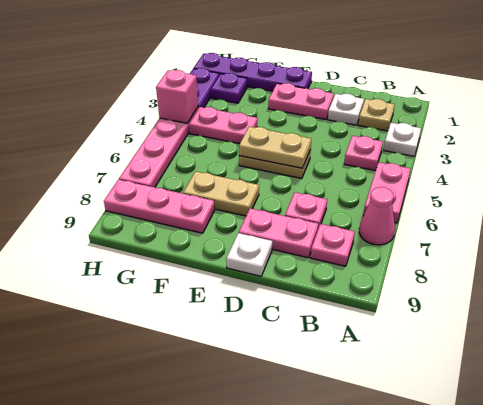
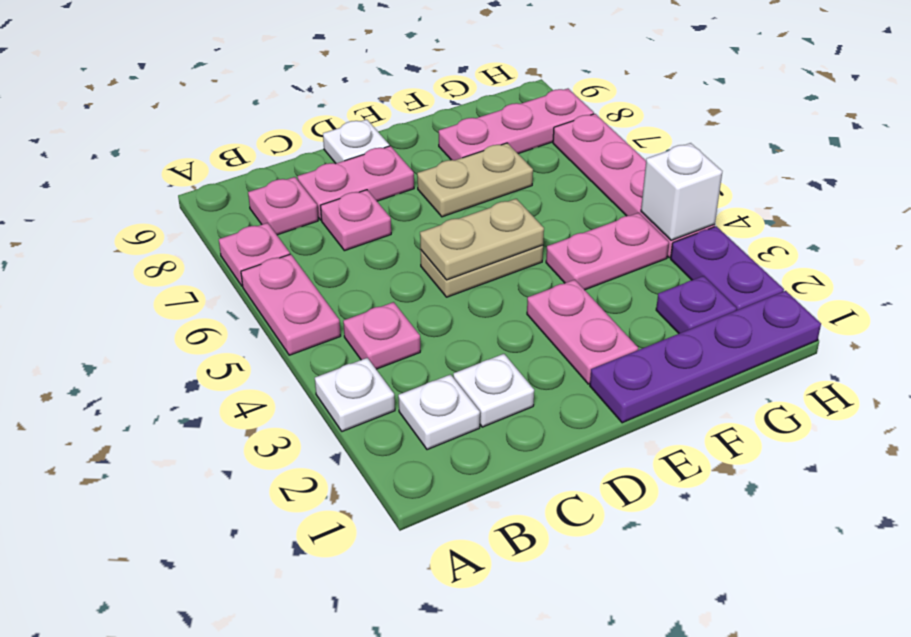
pink 1x1 cone [359,187,395,245] -> pink 1x1 plate [219,223,290,286]
tan 1x1 plate [358,99,395,131] -> white 1x1 plate [398,375,480,450]
pink 1x2 plate [268,83,334,120] -> pink 1x2 plate turned to [527,280,638,384]
pink 1x1 brick [156,70,198,123] -> white 1x1 brick [641,143,722,240]

